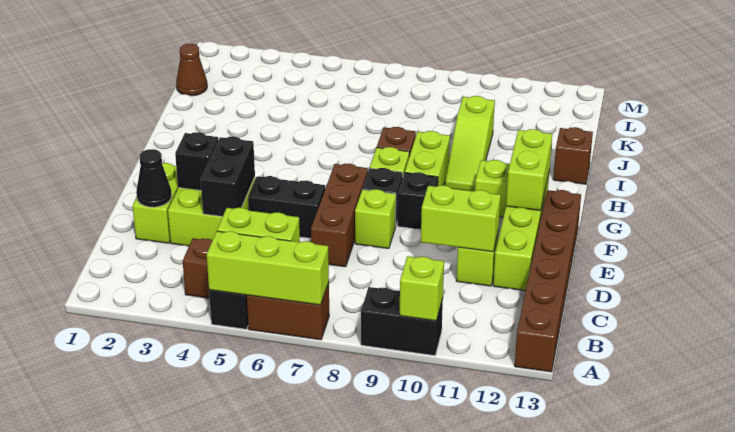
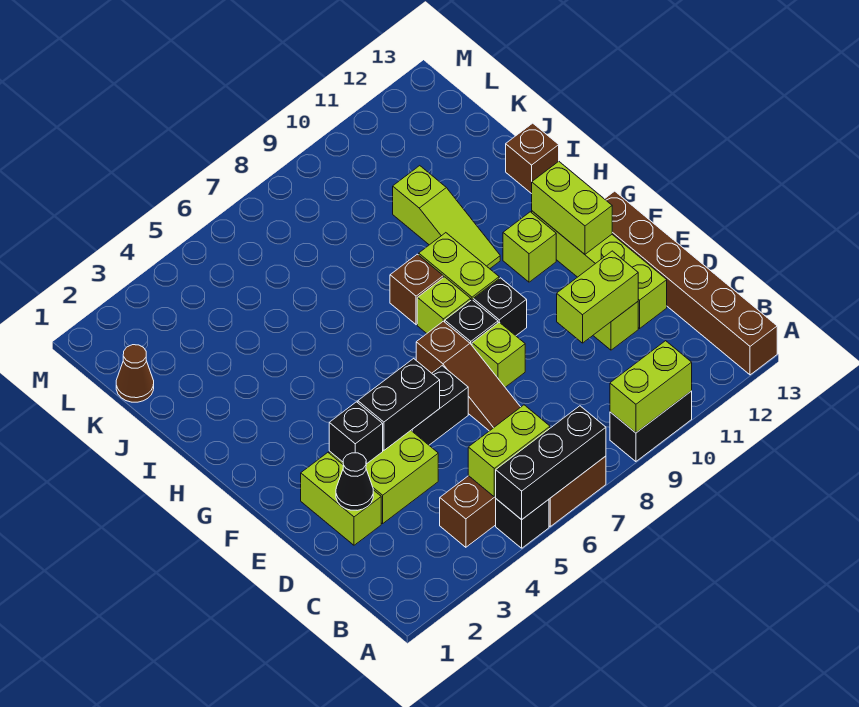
lime 1x3 brick [207,231,329,305] -> black 1x3 brick [495,406,606,520]
lime 1x1 brick [400,256,444,321] -> lime 1x2 brick [610,341,692,433]
black 1x2 brick [201,137,255,217] -> black 1x2 brick turned to [358,359,440,450]
brown 1x3 brick [311,164,368,267] -> brown 1x3 slope [416,321,520,431]

